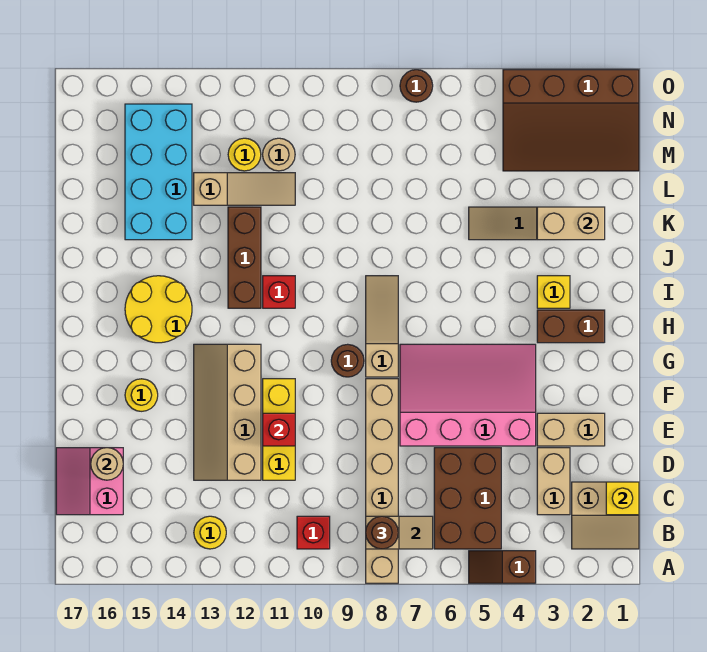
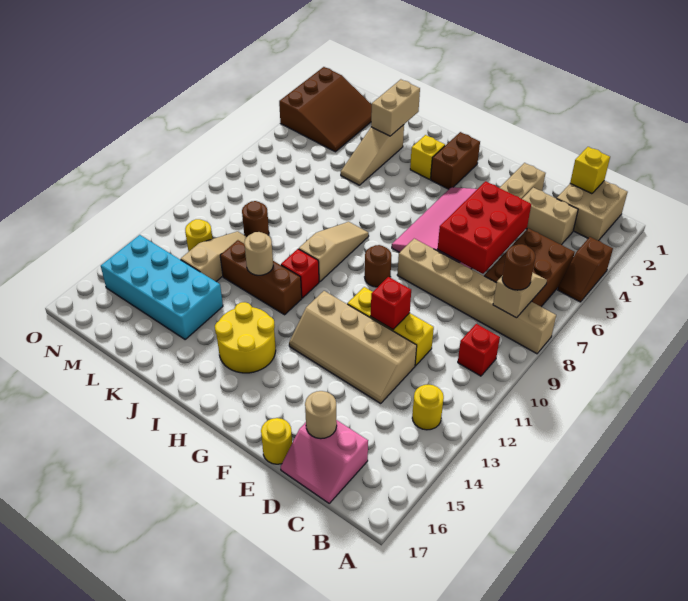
tan 2x2 slope [572,482,639,549] -> tan 2x2 brick [557,181,628,241]
brown 2x3 brick [434,448,501,549] -> brown 2x3 brick turned to [484,228,575,307]
none -> red 2x3 brick [438,181,531,274]
yellow 1x1 round brick [125,379,158,411] -> yellow 1x1 round brick moved to [261,418,292,464]
tan 1x3 slope [366,276,398,377] -> tan 1x3 slope turned to [299,222,369,282]
brown 3x4 slope [503,70,639,171] -> brown 3x3 slope [279,67,372,152]
tan 1x1 round brick [263,138,295,171] -> tan 1x1 round brick moved to [244,232,273,275]
brown 1x1 round brick [400,70,433,102] -> brown 1x1 round brick moved to [242,201,269,236]

